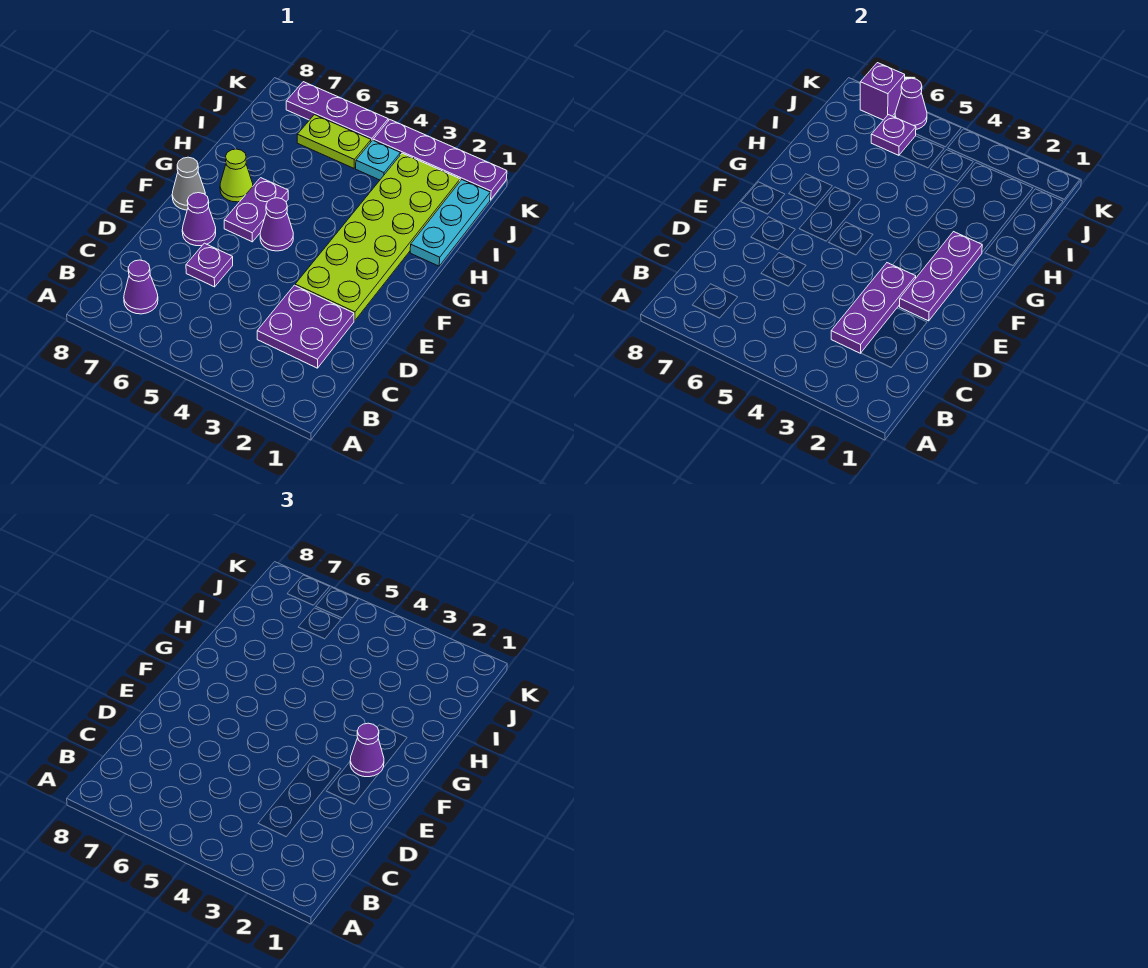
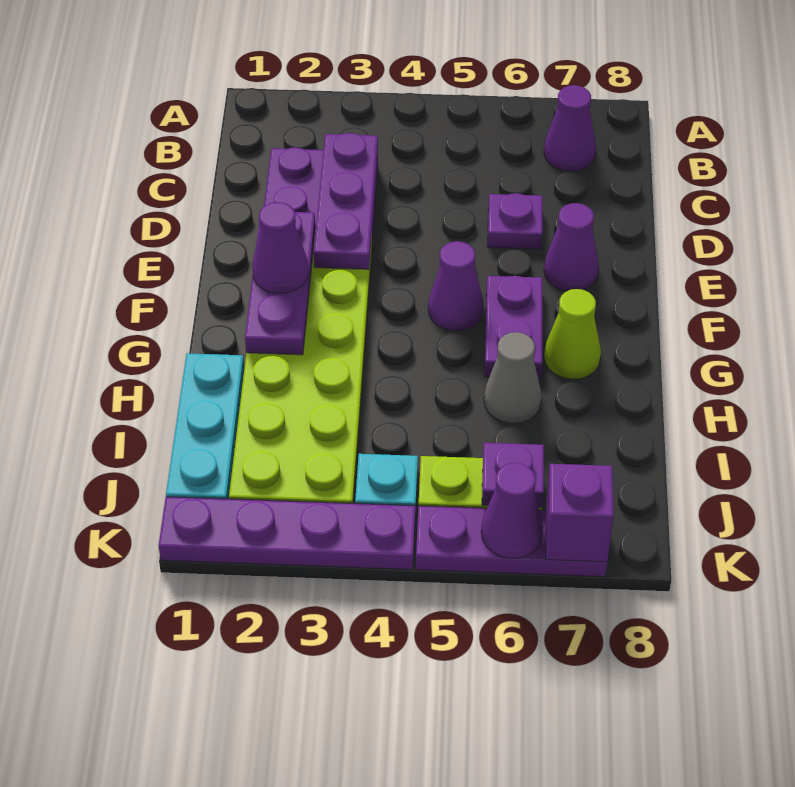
grey 1x1 cone [172,157,205,210] -> grey 1x1 cone moved to [484,332,542,424]

